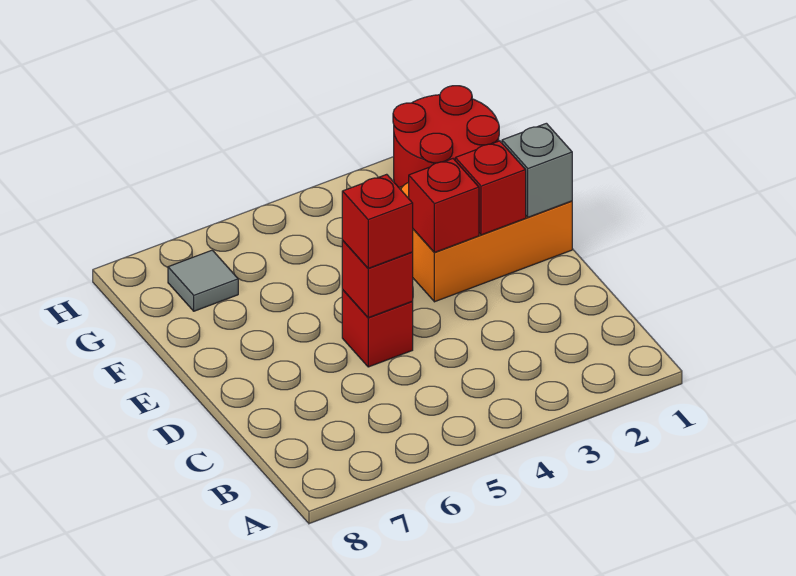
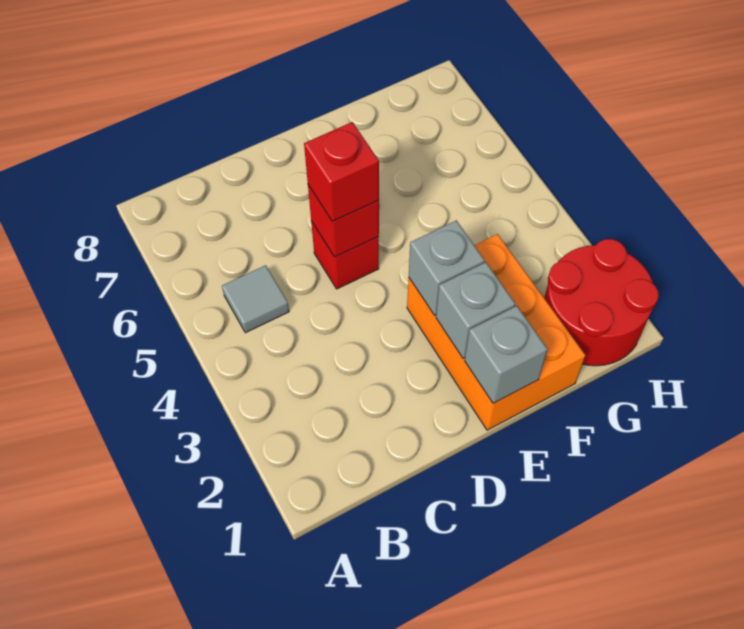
red 1x1 brick [455,141,526,235] -> grey 1x1 brick [436,262,515,358]
red 1x1 brick [409,159,479,252] -> grey 1x1 brick [409,220,485,315]
grey 1x1 tile [168,250,238,311] -> grey 1x1 tile moved to [222,265,289,333]

